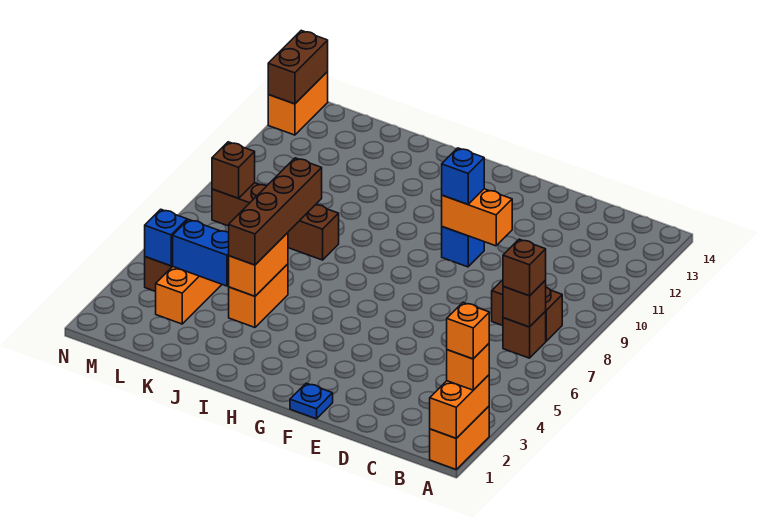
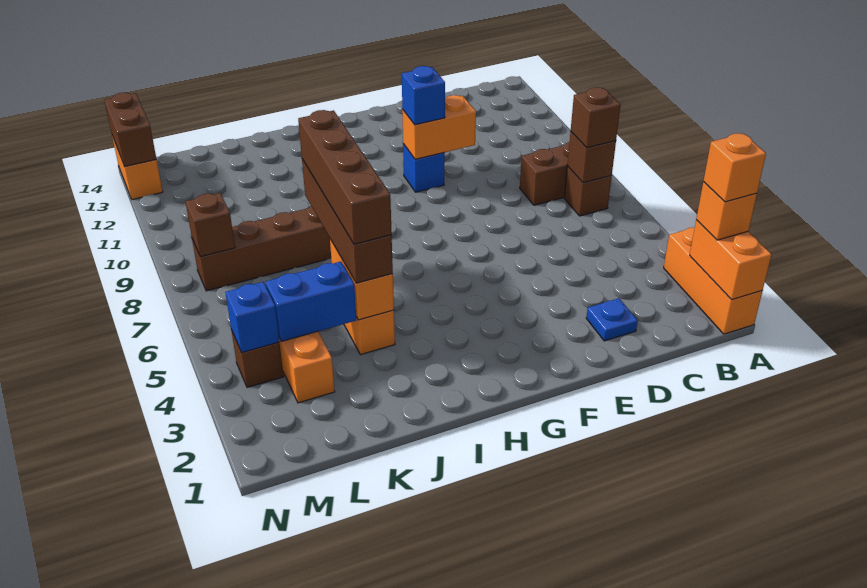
orange 1x2 brick [430,406,489,469] -> orange 1x3 brick [664,227,762,334]
blue 1x1 plate [290,383,333,419] -> blue 1x1 plate moved to [586,298,638,341]
none -> brown 1x4 brick [298,110,392,244]

